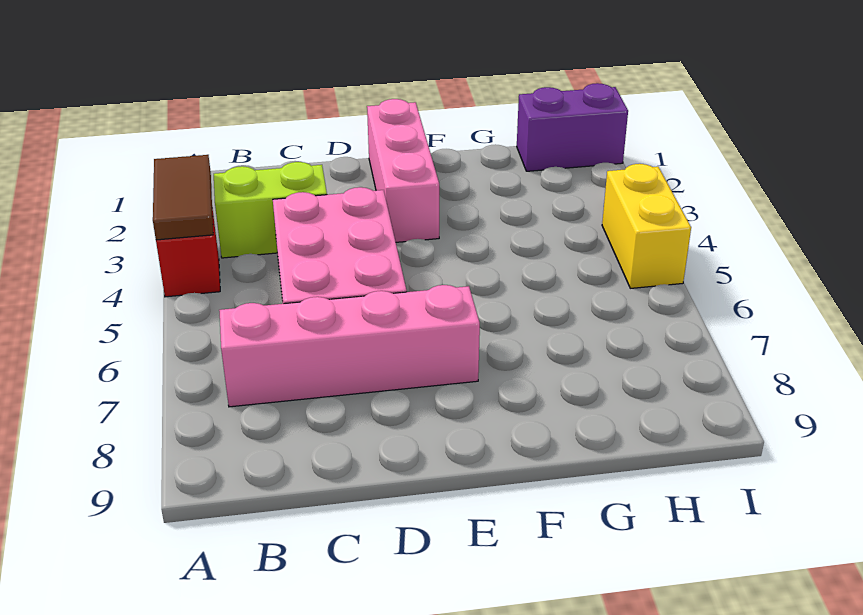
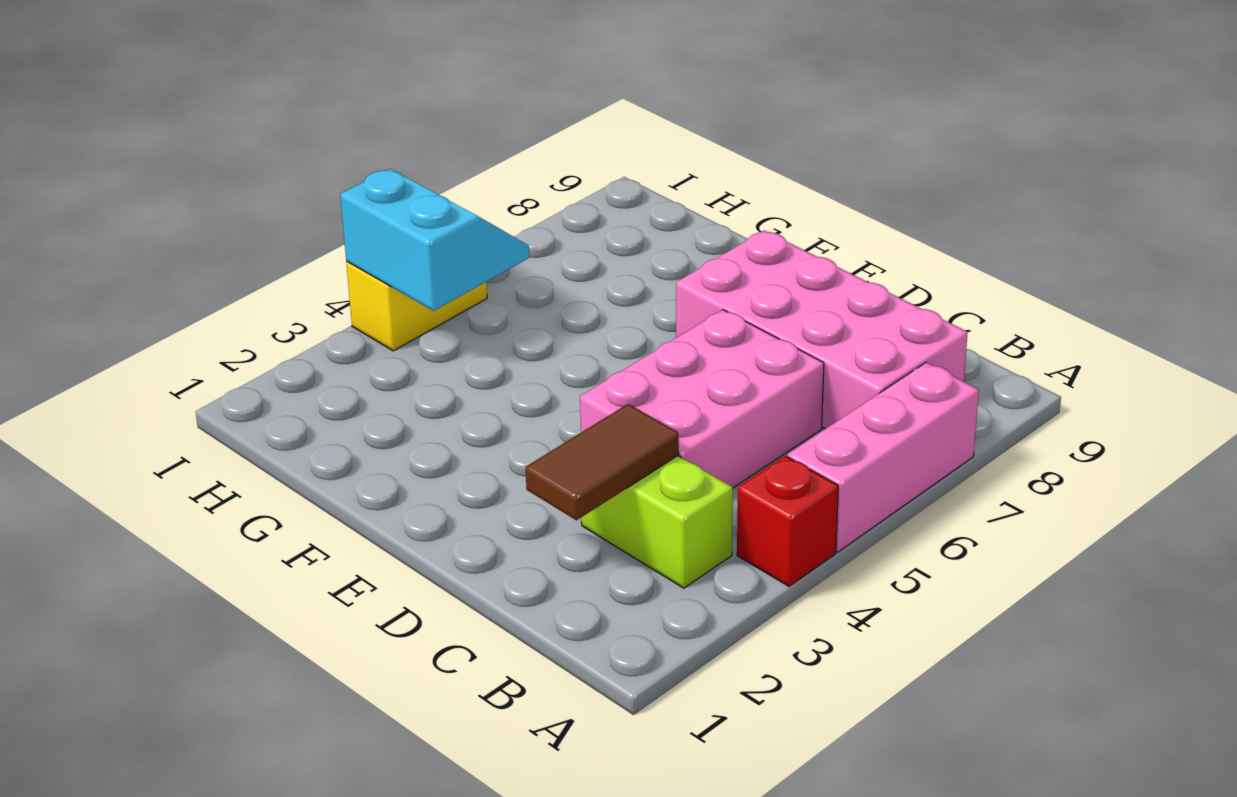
brown 1x2 tile [153,155,213,240] -> brown 1x2 tile moved to [525,404,679,520]
pink 1x4 brick [219,285,480,407] -> pink 2x4 brick [676,230,968,429]
pink 1x3 brick [367,99,439,242] -> pink 1x3 brick moved to [788,363,979,552]
purple 1x2 brick [517,83,628,171] -> none
none -> cyan 2x2 slope [340,169,529,311]

